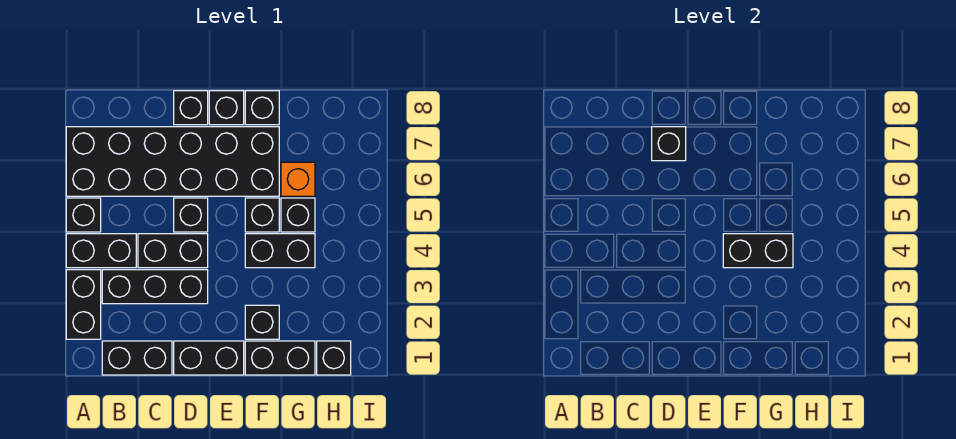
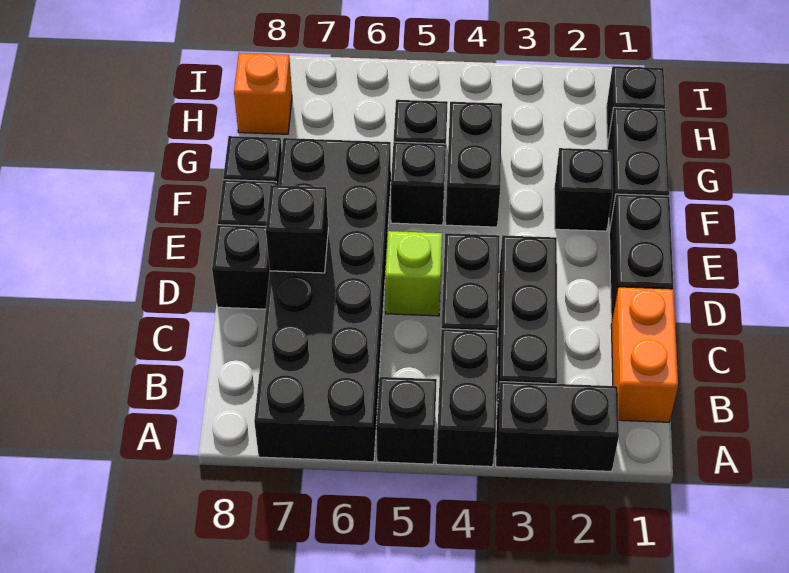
black 1x2 brick [102,341,172,375] -> orange 1x2 brick [611,287,678,422]
black 1x1 brick [174,198,208,232] -> lime 1x1 brick [385,231,442,316]
black 1x2 brick [723,234,793,268] -> none
orange 1x1 brick [281,162,315,196] -> orange 1x1 brick moved to [234,53,292,134]

